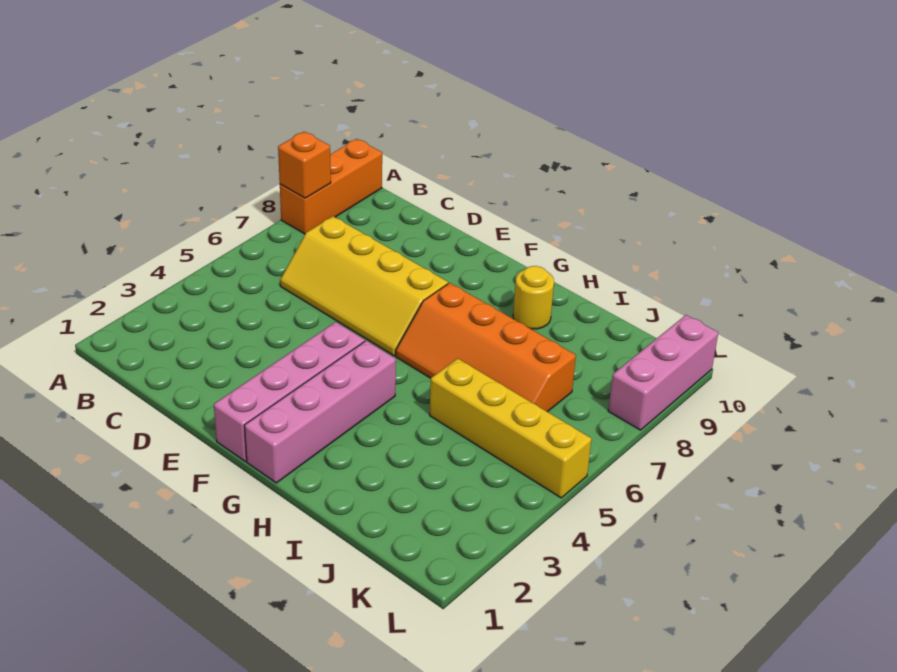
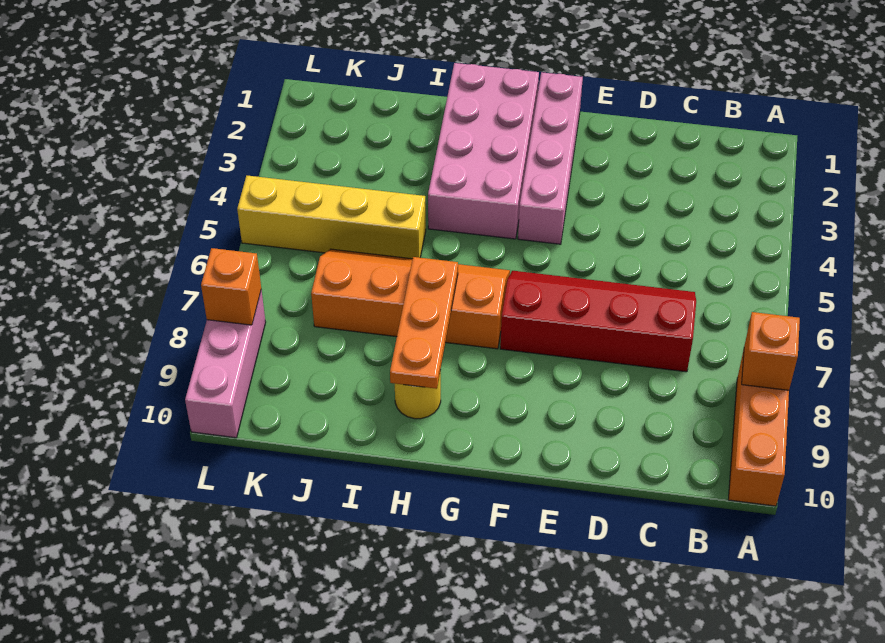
yellow 2x4 slope [280,216,448,356] -> red 2x4 slope [500,271,696,372]
pink 1x4 brick [244,341,396,483] -> pink 2x4 brick [428,63,539,239]
none -> orange 1x3 plate [390,257,458,389]
none -> orange 1x1 brick [201,248,261,325]

